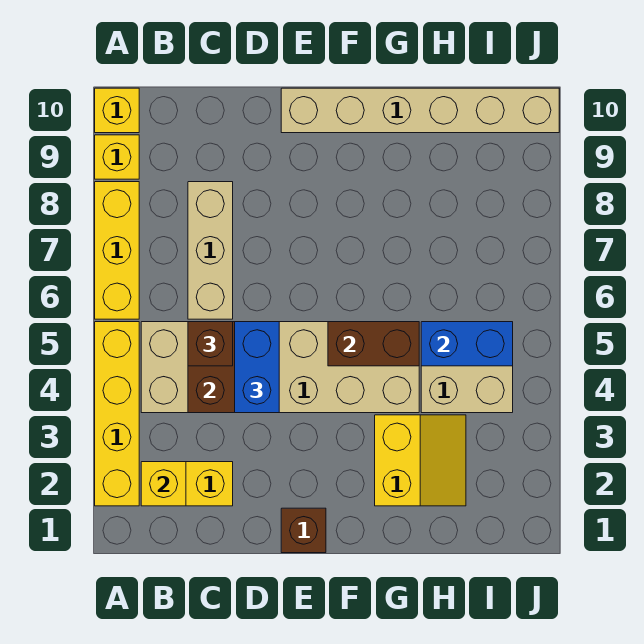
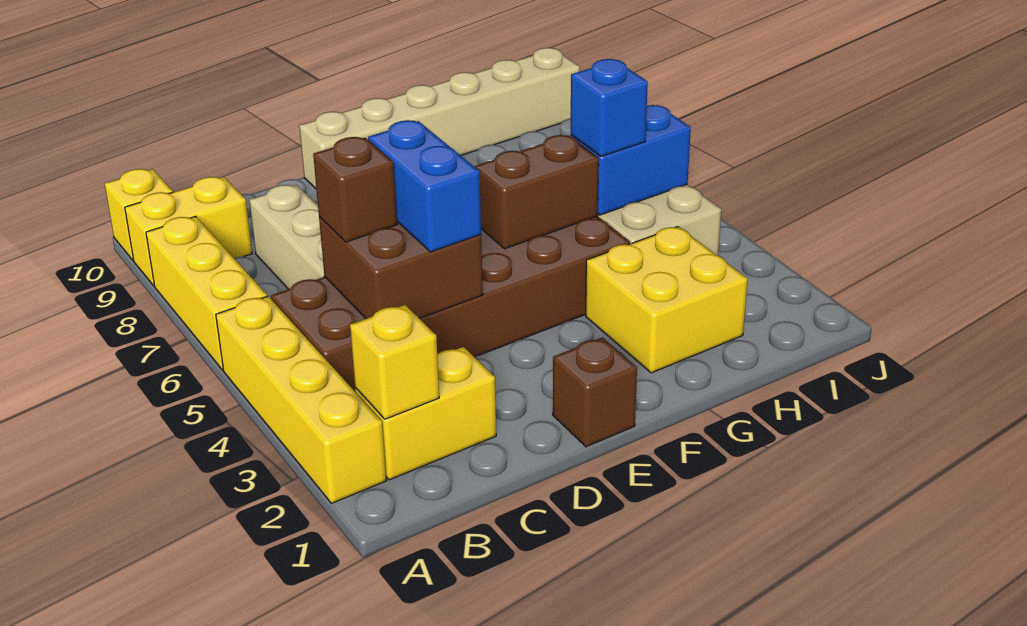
yellow 1x1 brick [95,135,139,179] -> yellow 1x2 brick [125,177,252,286]
tan 2x6 brick [141,322,419,413] -> brown 2x6 brick [271,216,630,391]
yellow 2x2 slope [375,415,466,506] -> yellow 2x2 brick [586,227,748,373]
none -> blue 1x1 brick [571,59,648,156]

